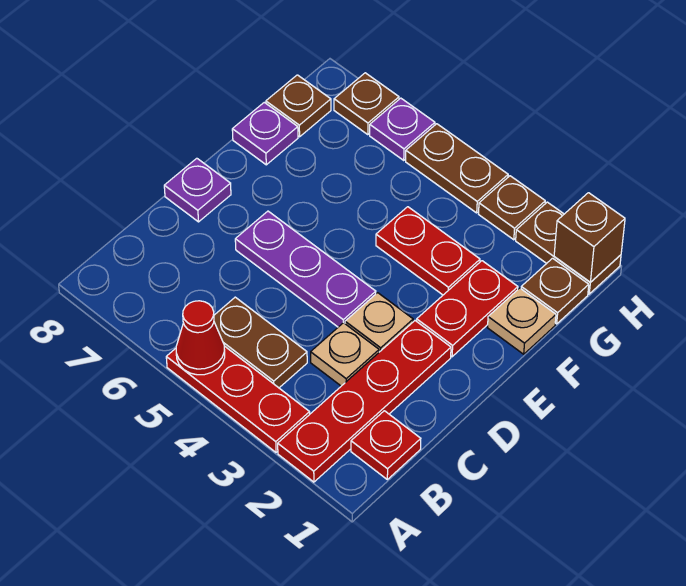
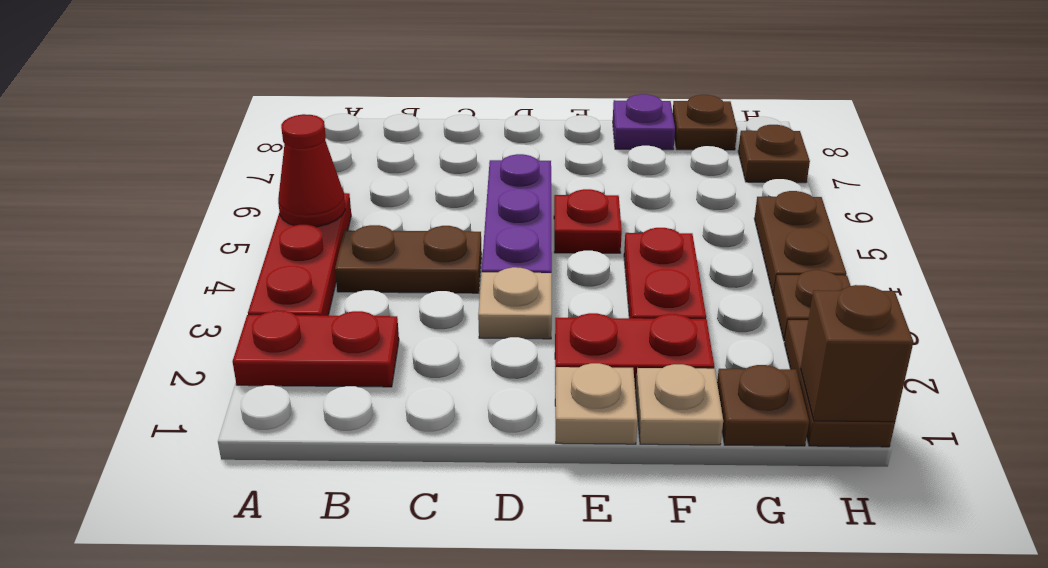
red 1x4 plate [278,321,451,482] -> red 1x2 plate [232,310,399,387]
red 1x1 plate [351,411,421,479] -> red 1x1 plate moved to [554,189,622,253]
brown 1x2 plate [214,297,307,388] -> brown 1x2 plate turned to [335,225,482,293]
tan 1x1 plate [311,323,379,386] -> tan 1x1 plate moved to [555,363,638,444]
purple 1x1 plate [164,158,231,222] -> none
purple 1x1 plate [370,98,435,160] -> none

